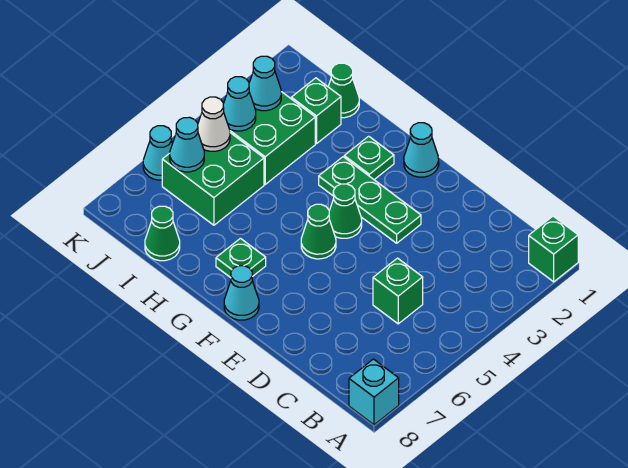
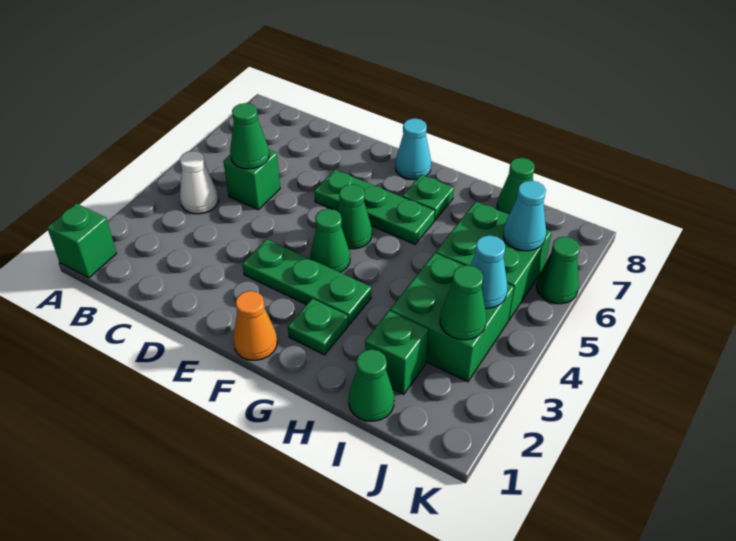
cyan 1x1 brick [349,359,399,425] -> none
none -> green 1x1 cone [230,103,269,169]
none -> green 1x3 plate [314,170,435,244]
cyan 1x1 cone [404,123,439,177] -> orange 1x1 cone [233,291,277,360]
cyan 1x1 cone [249,56,281,111] -> green 1x1 cone [440,265,486,340]
white 1x1 cone [198,97,230,151] -> white 1x1 cone moved to [180,151,218,214]
cyan 1x1 cone [143,126,172,180] -> green 1x1 cone [536,237,580,304]

